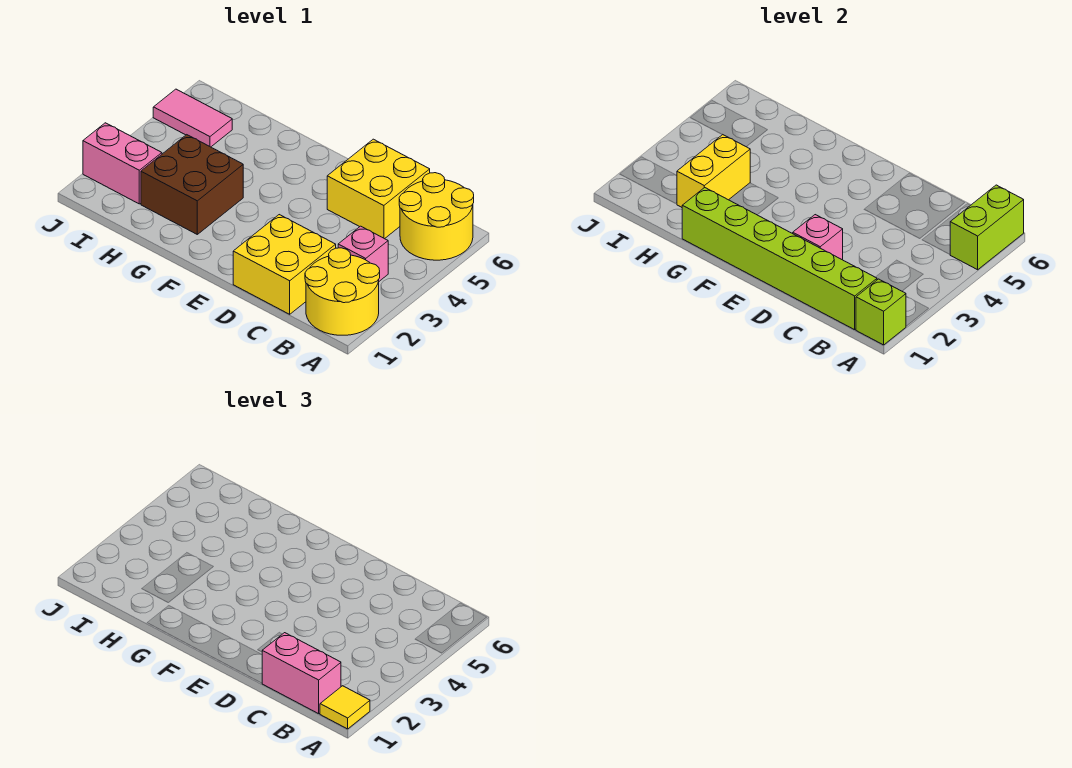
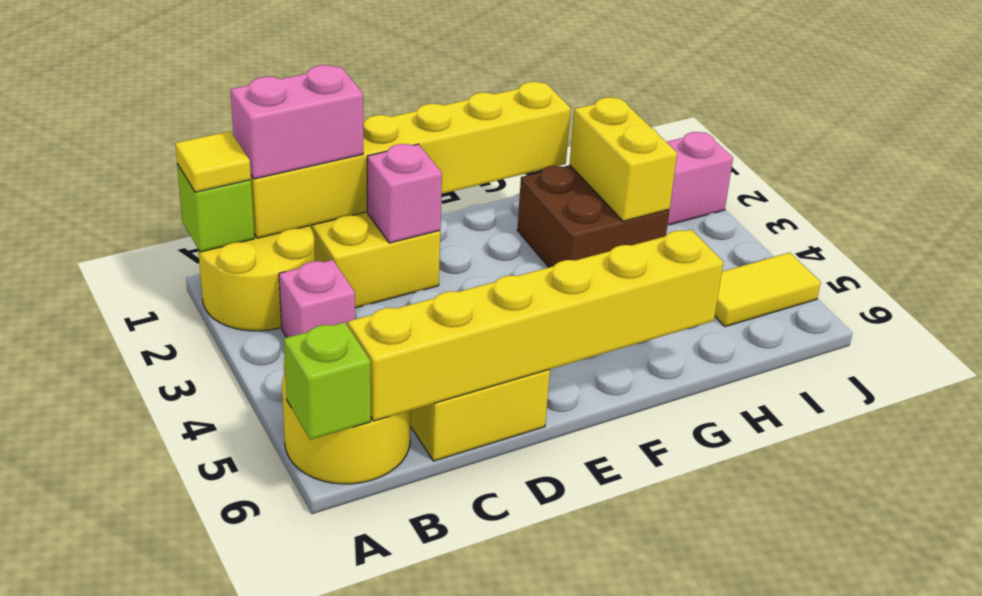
lime 1x2 brick [950,185,1024,270] -> lime 1x1 brick [284,322,371,440]
lime 1x6 brick [682,187,877,330] -> yellow 1x6 brick [251,82,571,238]
none -> yellow 1x6 brick [348,230,723,421]
pink 1x2 tile [153,89,232,147] -> yellow 1x2 tile [715,253,821,327]

